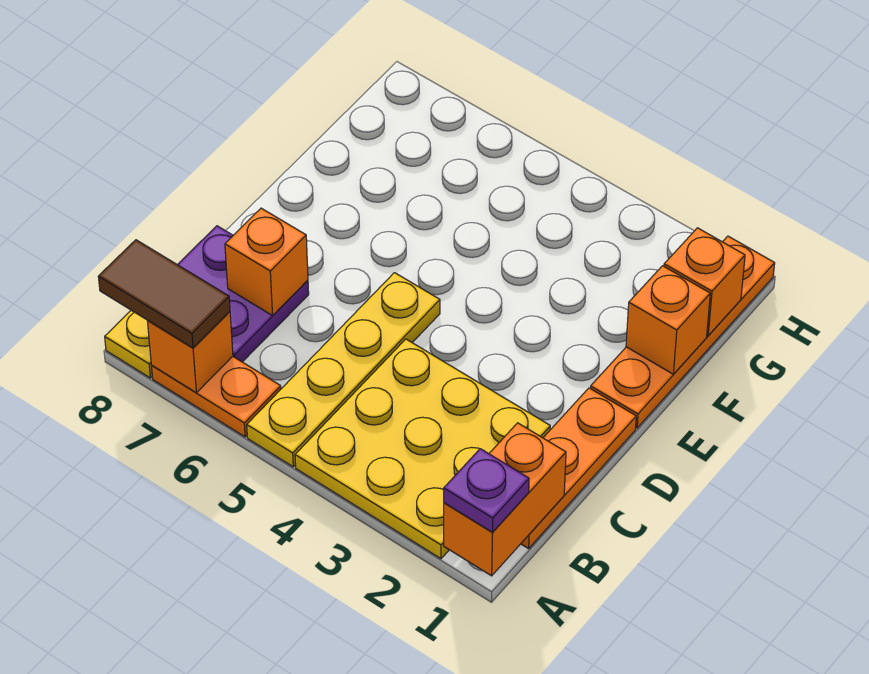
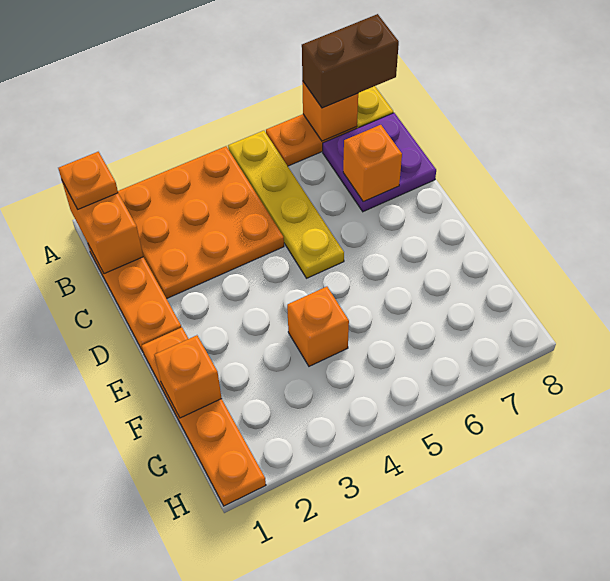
purple 1x1 plate [444,449,529,532] -> orange 1x1 plate [58,152,118,209]
yellow 3x3 plate [295,339,550,559] -> orange 3x3 plate [118,146,284,299]
brown 1x2 tile [98,240,230,348] -> brown 1x2 brick [302,14,399,108]
orange 1x1 brick [664,228,745,336] -> orange 1x1 brick moved to [287,287,349,366]

